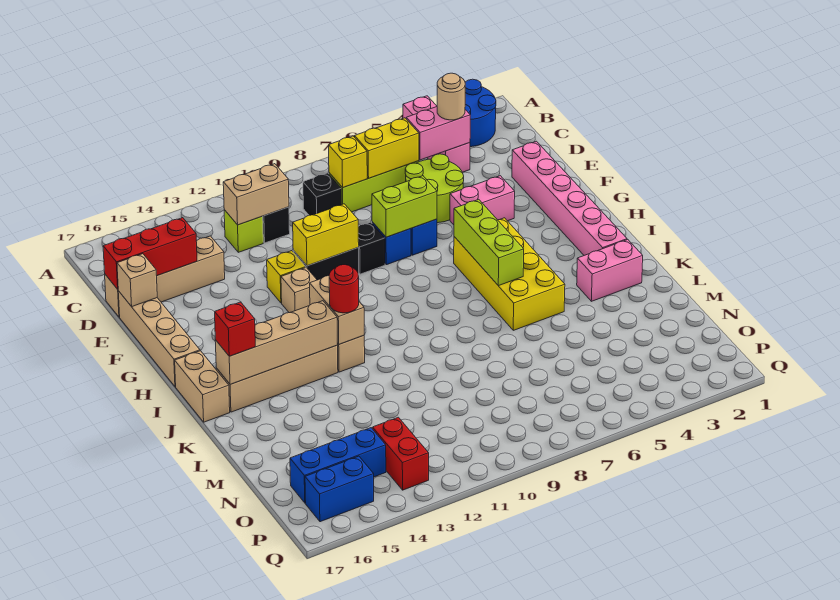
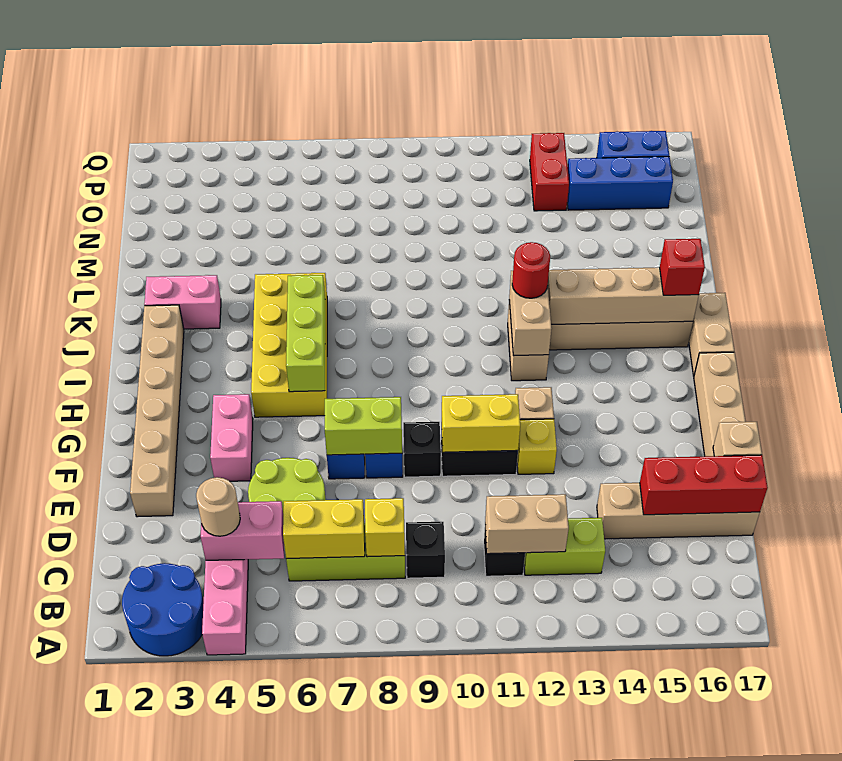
lime 1x1 brick [224,210,263,252] -> lime 1x2 brick [524,518,605,575]
pink 1x6 brick [512,141,627,255] -> tan 1x6 brick [130,305,184,517]
pink 1x2 brick [450,176,515,225] -> pink 1x2 brick turned to [210,394,253,481]

